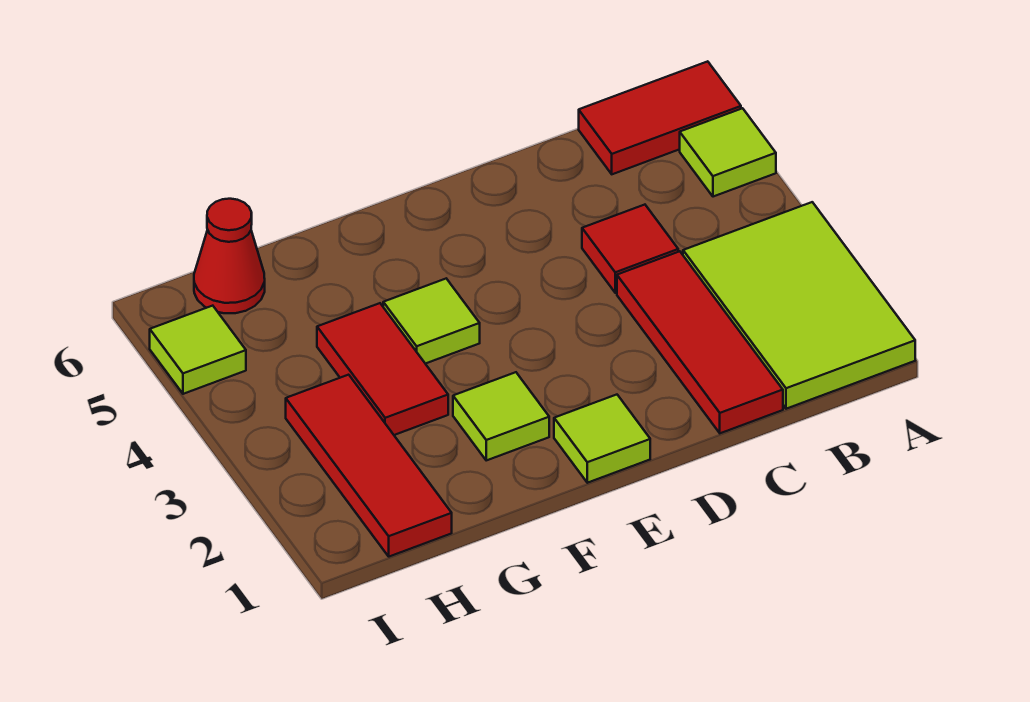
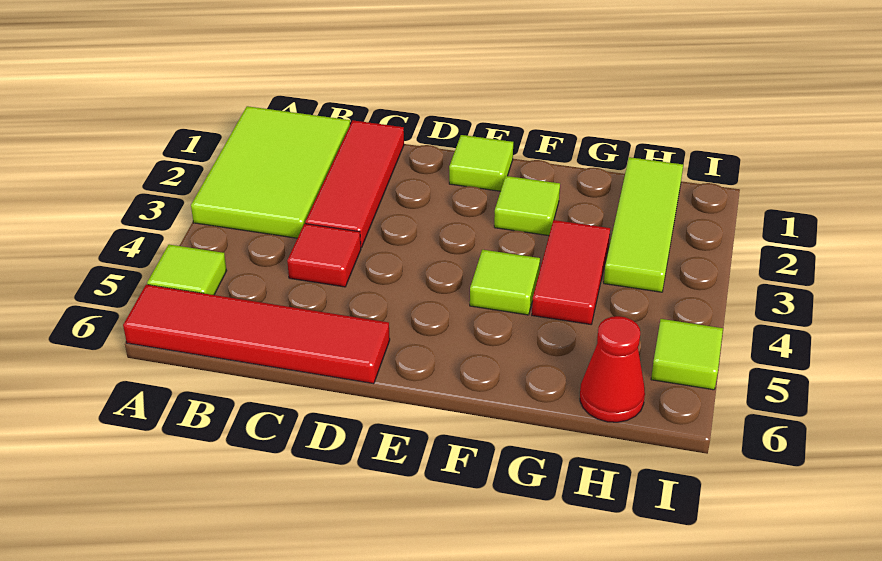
red 1x2 tile [579,61,741,174] -> red 1x4 tile [123,285,390,384]
red 1x3 tile [286,375,452,557] -> lime 1x3 tile [604,157,683,292]

